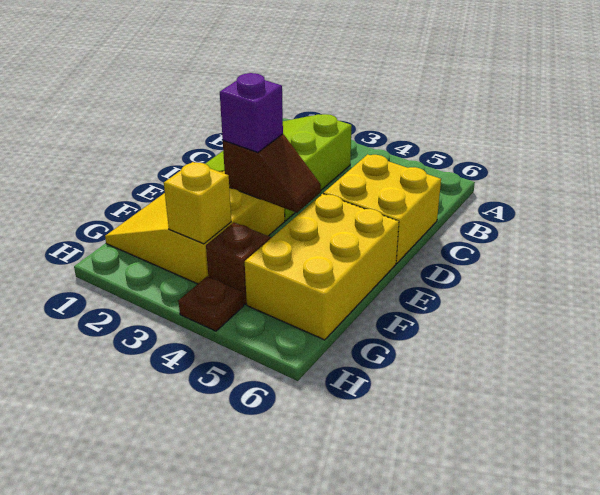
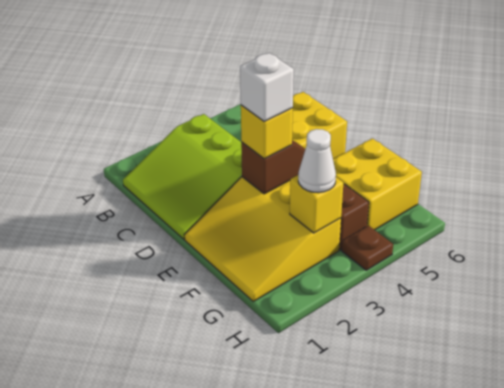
purple 1x1 brick [220,73,283,152] -> yellow 1x1 brick [241,105,293,159]
none -> white 1x1 brick [240,53,294,122]
yellow 2x3 brick [245,194,399,340] -> yellow 2x2 brick [333,138,422,230]
none -> white 1x1 cone [298,129,336,193]

